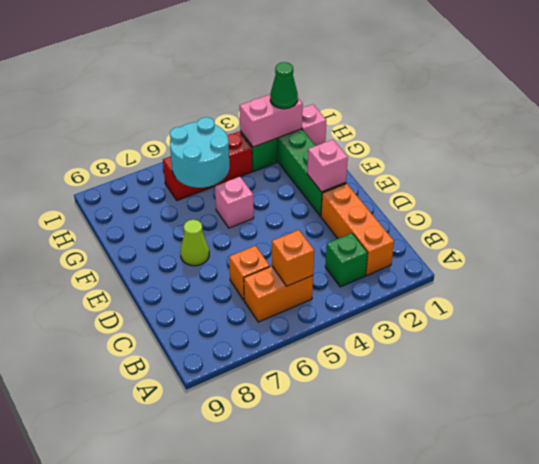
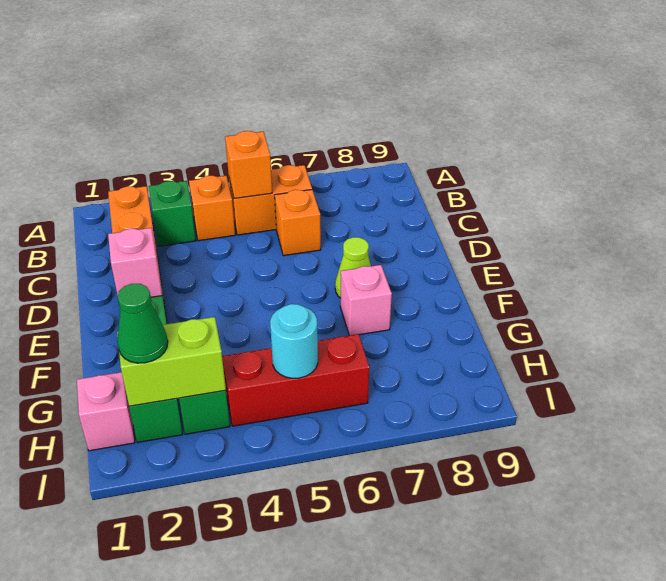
none -> orange 1x1 brick [189,176,235,241]
pink 1x1 brick [215,177,254,228] -> pink 1x1 brick moved to [340,265,392,336]
cyan 2x2 round brick [170,117,229,188] -> cyan 1x1 round brick [270,304,318,378]
pink 1x2 brick [240,94,303,147] -> lime 1x2 brick [117,317,226,406]

